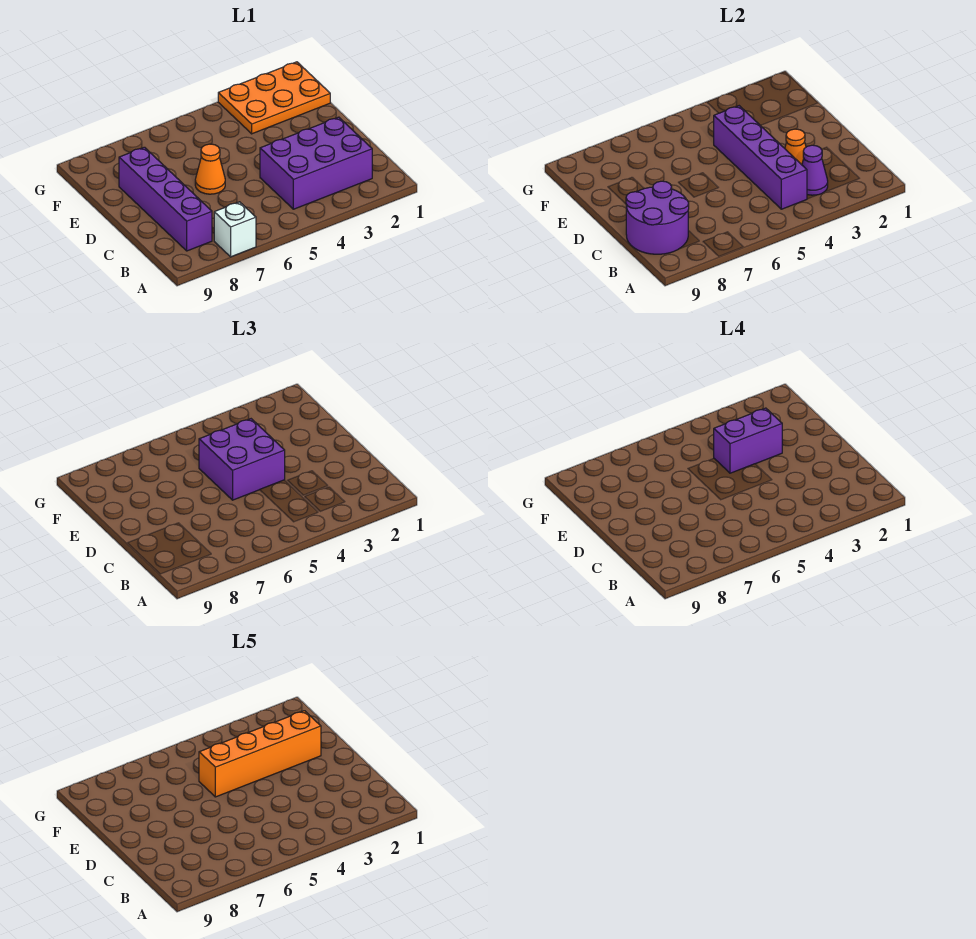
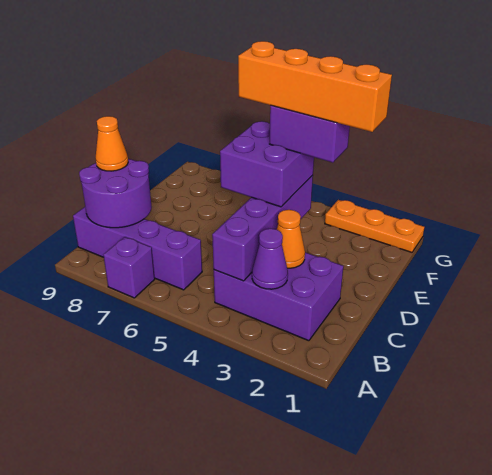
white 1x1 brick [214,202,256,257] -> purple 1x1 brick [103,237,155,298]
purple 1x4 brick [119,147,212,251] -> purple 1x4 brick turned to [73,207,202,290]
orange 1x1 cone [195,144,225,194] -> orange 1x1 cone moved to [96,116,128,171]
orange 2x3 plate [218,62,330,134] -> orange 1x3 plate [325,200,424,252]

